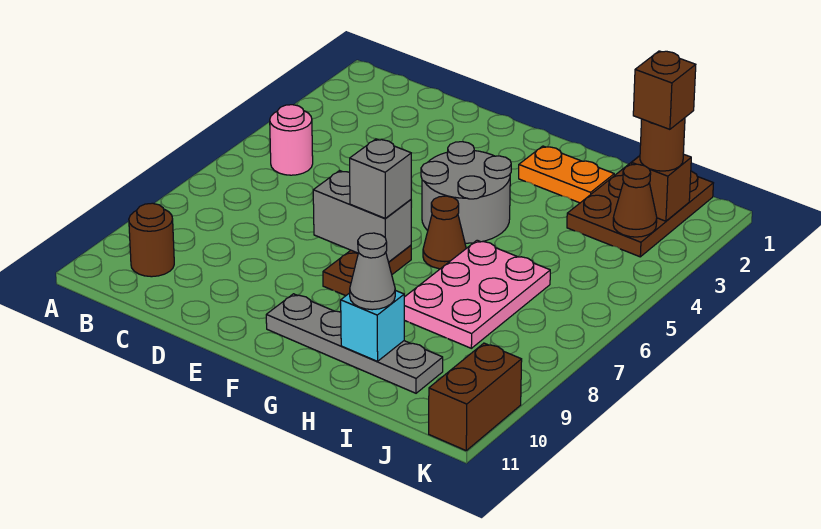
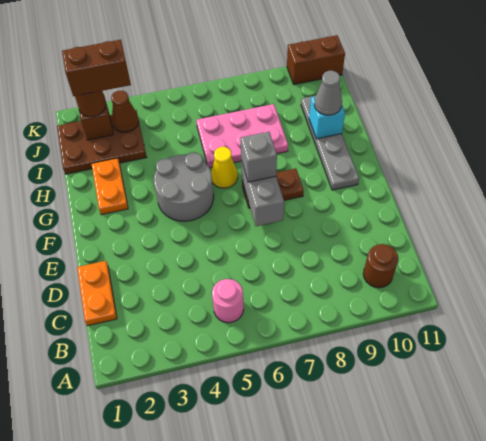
none -> orange 1x2 plate [77,261,117,326]
brown 1x1 cone [423,196,466,269] -> yellow 1x1 cone [211,147,238,188]
brown 1x1 brick [633,51,696,129] -> brown 1x2 brick [62,40,131,96]

